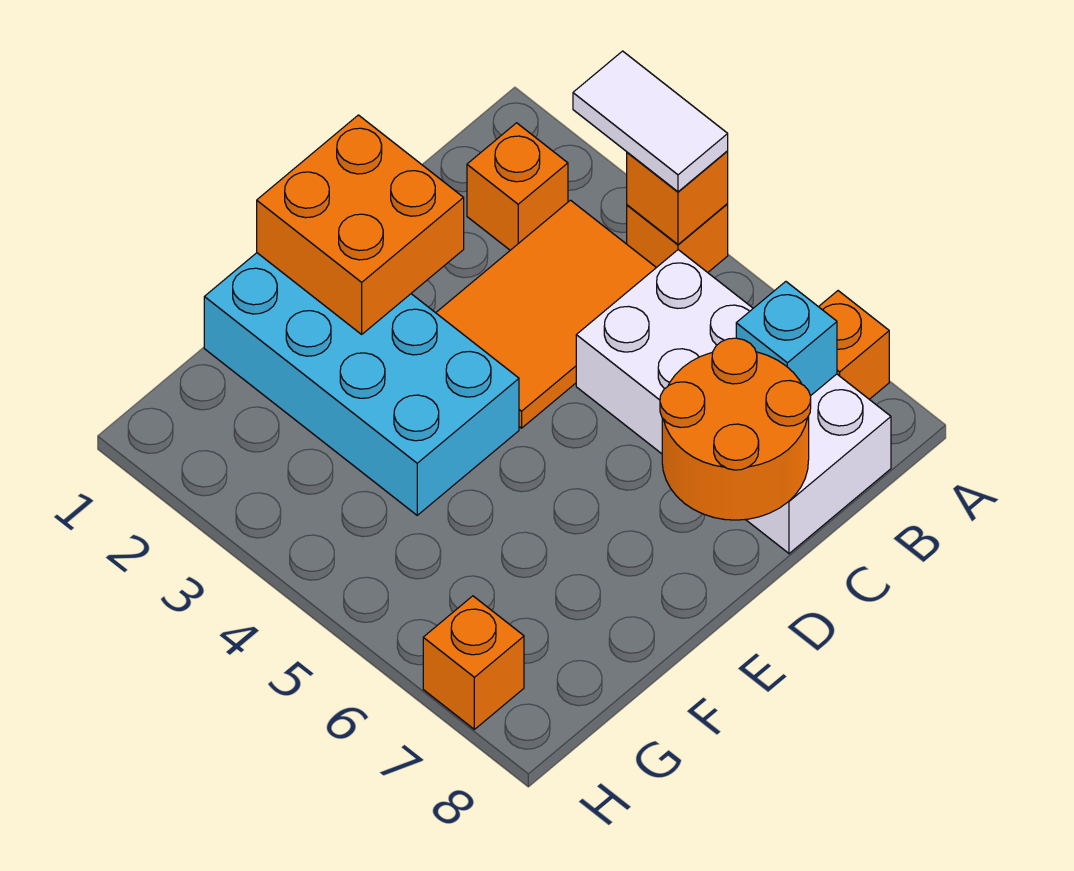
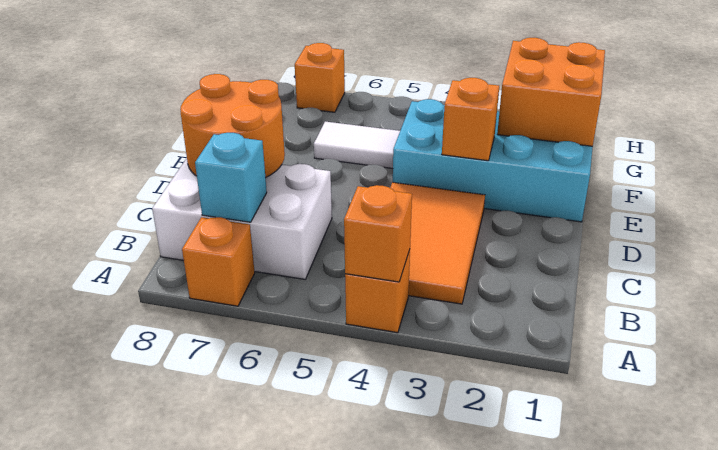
white 1x2 tile [573,51,728,192] -> white 1x2 tile moved to [314,122,400,169]
orange 1x1 brick [467,123,568,250] -> orange 1x1 brick moved to [442,78,499,161]
white 2x4 brick [576,250,891,554] -> white 2x3 brick [152,158,332,279]
orange 2x2 brick [257,115,464,334] -> orange 2x2 brick moved to [497,38,605,146]

